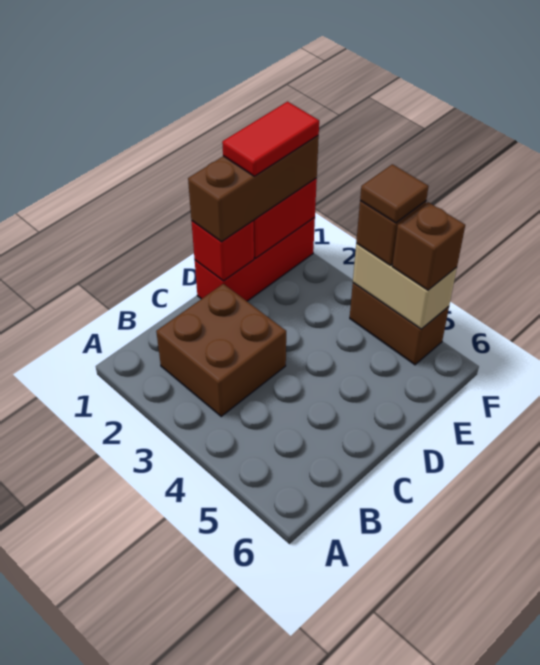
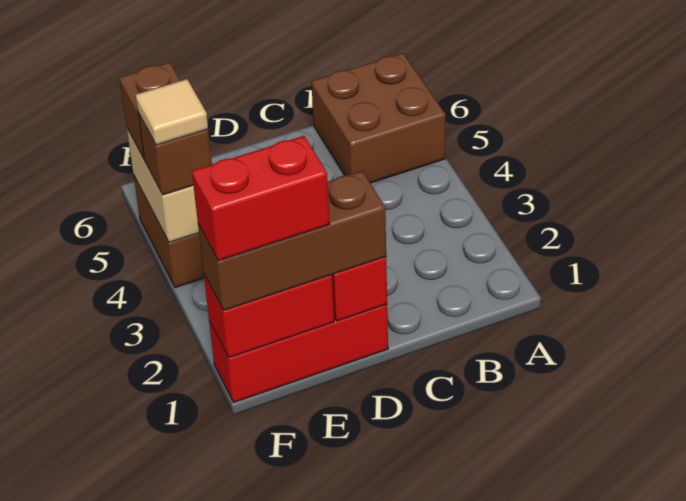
brown 2x2 brick [156,284,286,416] -> brown 2x2 brick moved to [311,53,445,183]
red 1x2 tile [222,102,319,176] -> red 1x2 brick [192,136,330,261]
brown 1x1 tile [360,164,429,223] -> tan 1x1 tile [136,79,208,145]

